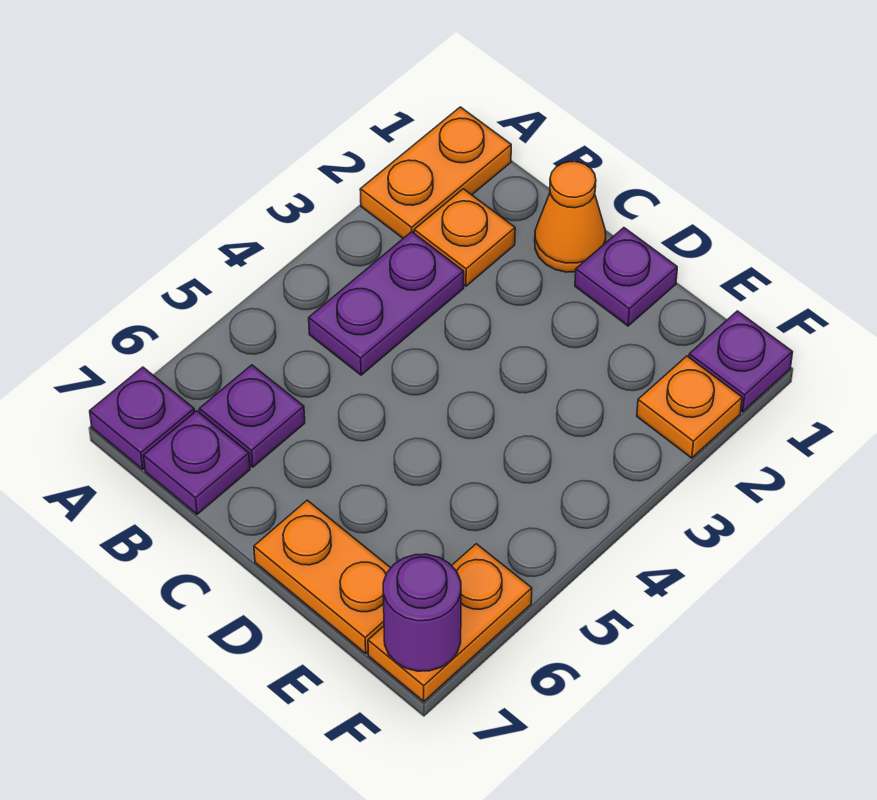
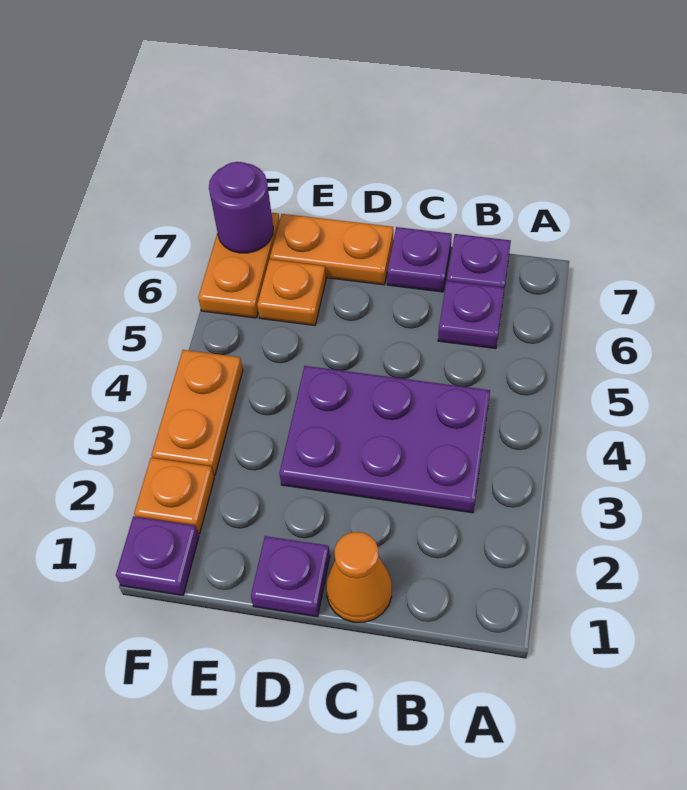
orange 1x2 plate [360,107,511,238] -> orange 1x2 plate moved to [152,350,243,476]
purple 1x1 plate [90,367,194,469] -> purple 1x1 plate moved to [387,227,452,292]
orange 1x1 plate [414,189,515,286] -> orange 1x1 plate moved to [257,259,326,326]
purple 1x2 plate [309,232,464,375] -> purple 2x3 plate [279,366,490,513]

